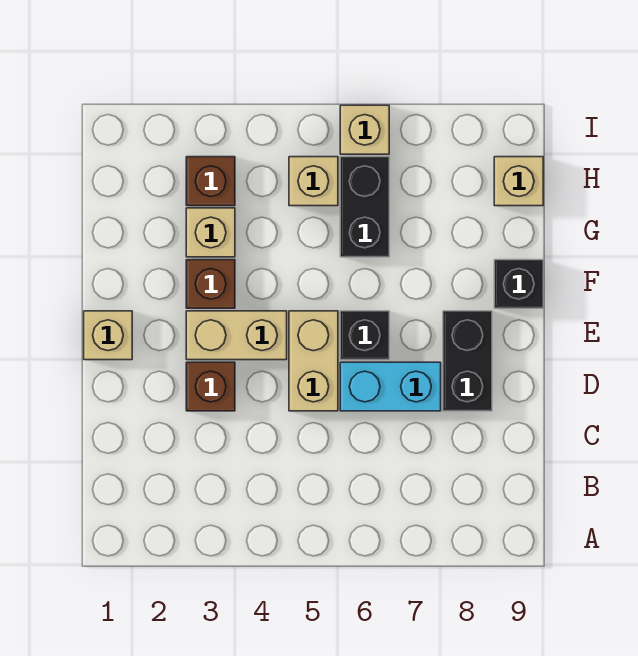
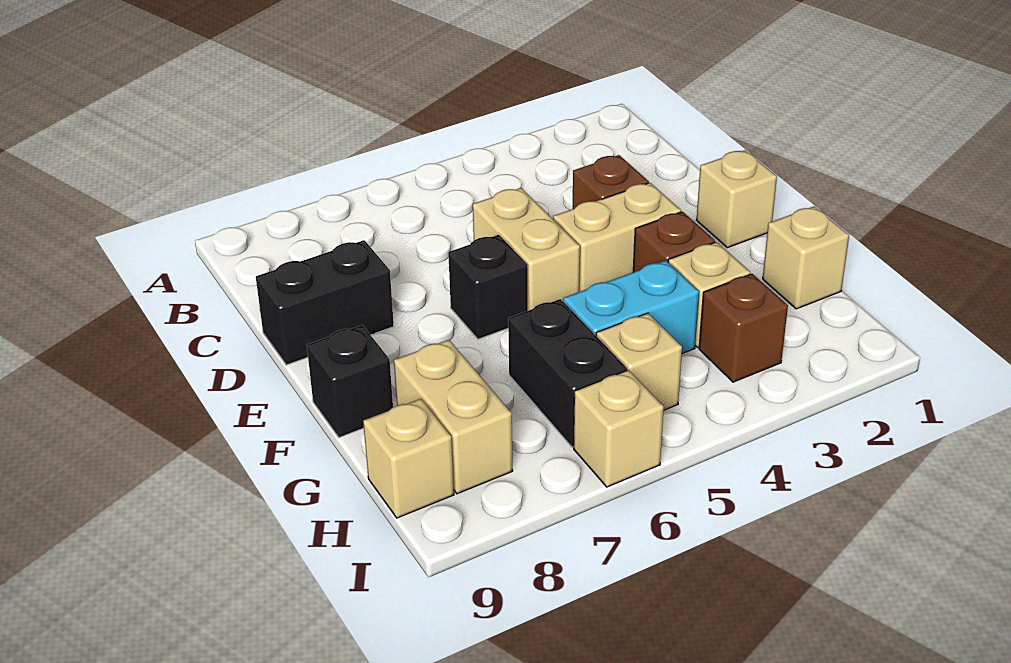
cyan 1x2 brick [340,362,441,411] -> cyan 1x2 brick moved to [563,261,699,354]
black 1x2 brick [443,311,492,411] -> black 1x2 brick turned to [256,240,394,365]
none -> tan 1x1 brick [763,206,849,309]
none -> tan 1x2 brick [394,340,513,494]

